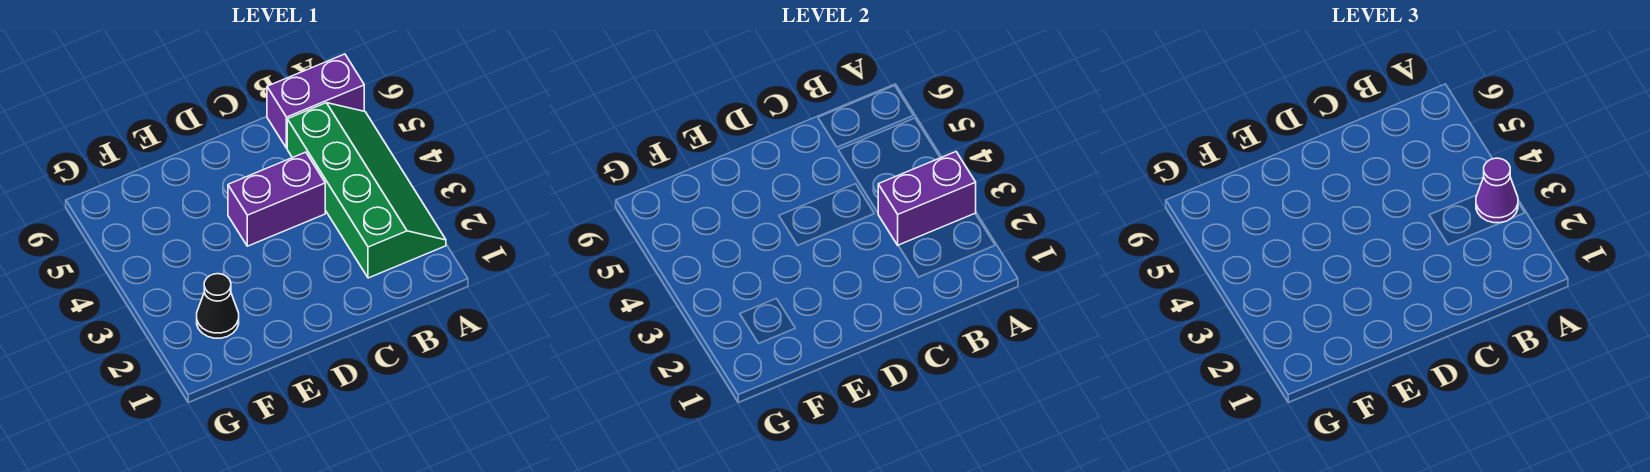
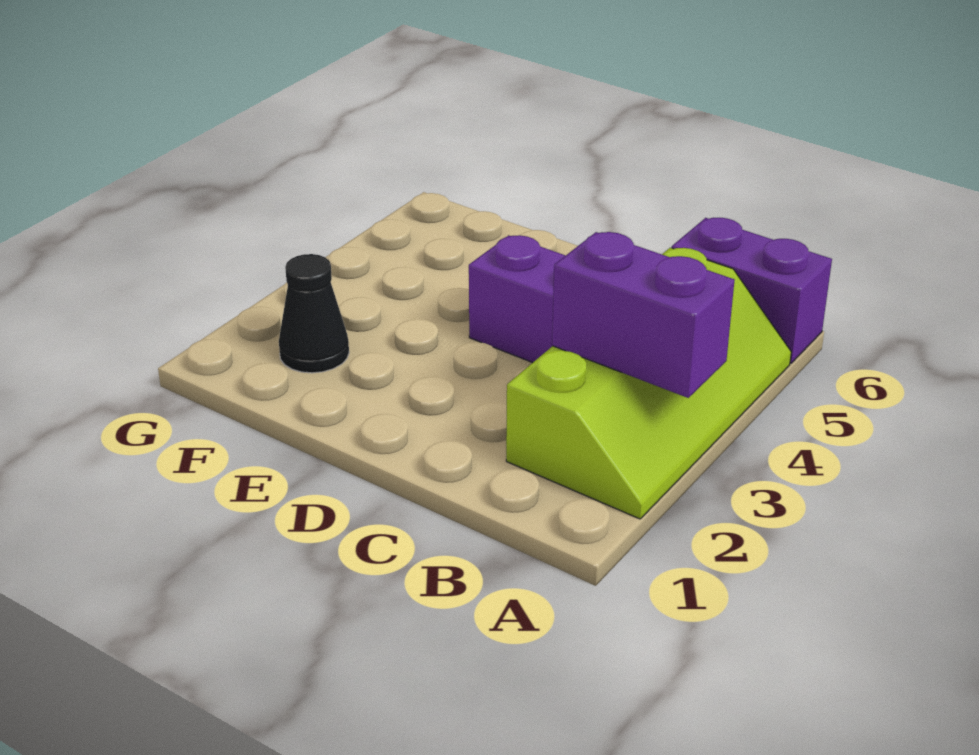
green 2x4 slope [287,103,446,278] -> lime 2x4 slope [506,248,791,519]
purple 1x1 cone [1476,158,1518,223] -> none

